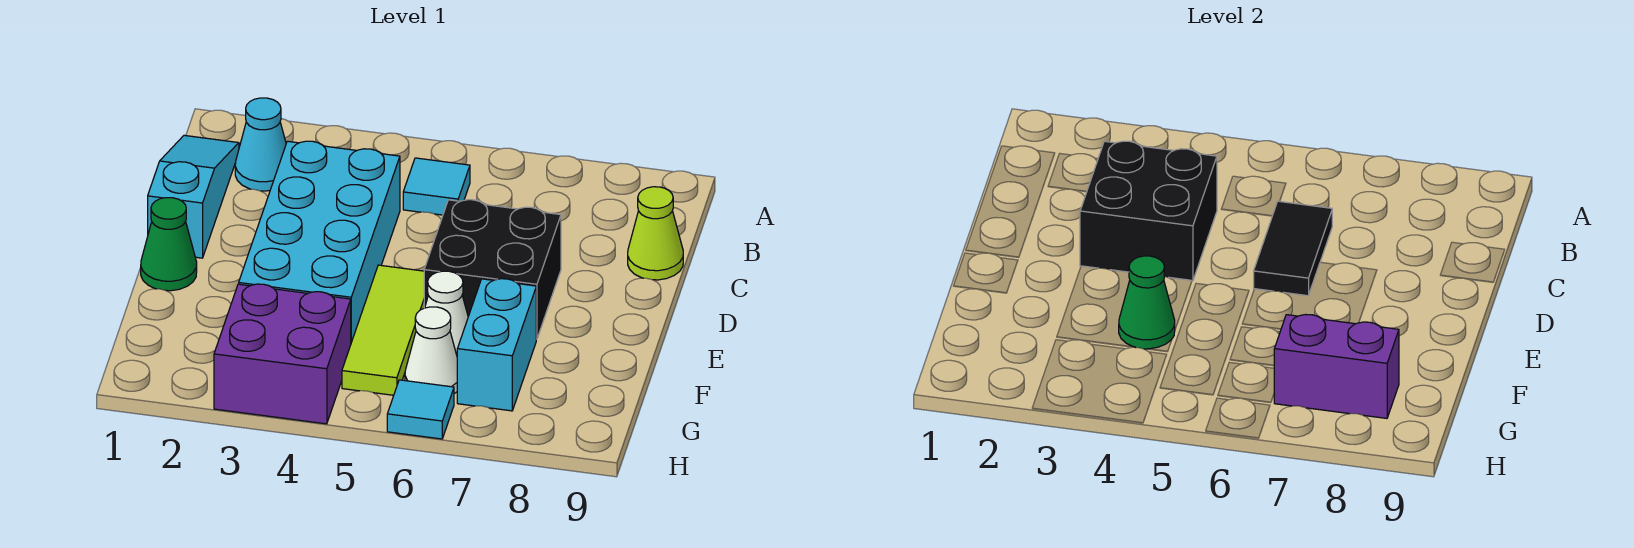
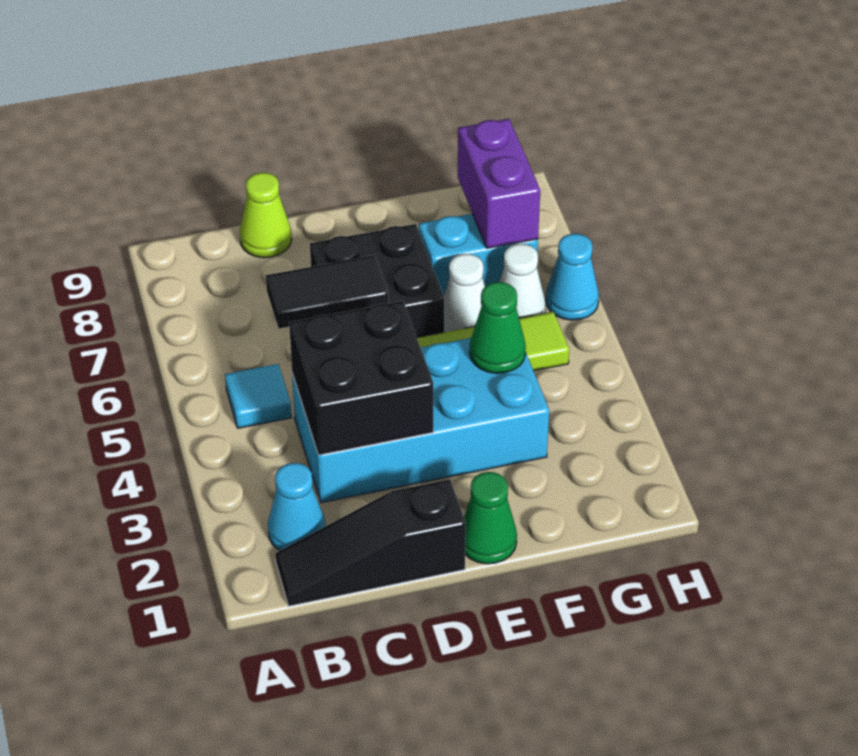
cyan 1x3 slope [148,135,239,258] -> black 1x3 slope [275,479,466,606]
purple 2x2 brick [214,284,351,424] -> none
cyan 1x1 tile [387,380,454,439] -> cyan 1x1 cone [546,234,599,320]

